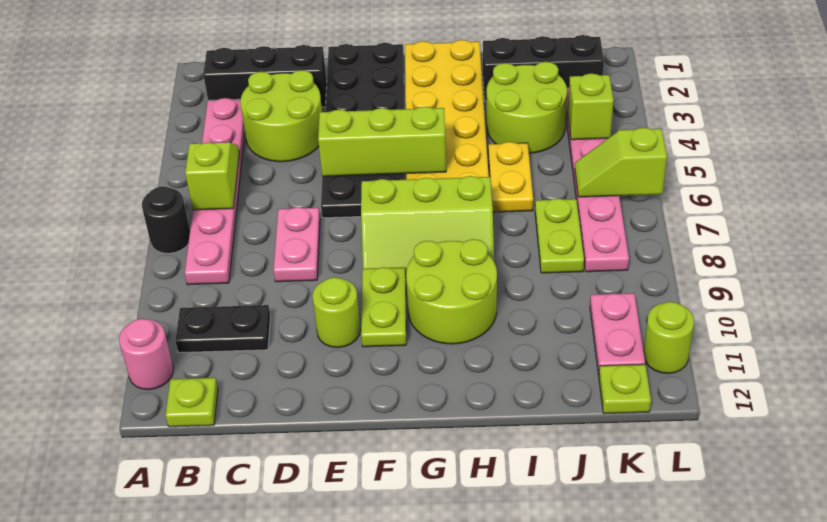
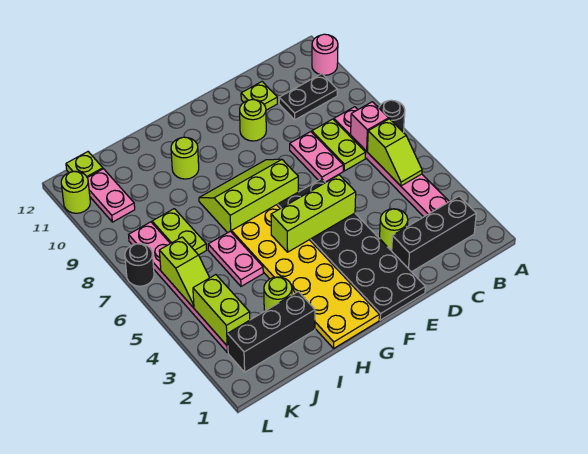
none -> pink 1x1 brick [351,102,389,151]
lime 1x1 plate [166,378,218,427] -> lime 1x1 plate moved to [241,82,277,110]
lime 2x2 round brick [240,70,322,162] -> lime 1x1 round brick [380,209,408,251]
lime 1x2 plate [361,267,406,347] -> lime 1x2 plate moved to [312,119,366,171]
lime 2x2 round brick [406,239,497,344] -> lime 1x1 round brick [171,137,199,179]
lime 2x2 round brick [487,62,567,153] -> lime 1x1 round brick [264,277,292,311]
yellow 1x2 plate [488,142,533,212] -> pink 1x2 plate [208,231,263,286]
lime 1x1 brick [568,73,614,140] -> lime 1x2 brick [193,275,250,346]
lime 1x2 slope [575,128,667,197] -> lime 1x2 slope turned to [159,237,209,307]
none -> black 1x1 round brick [125,244,154,286]

